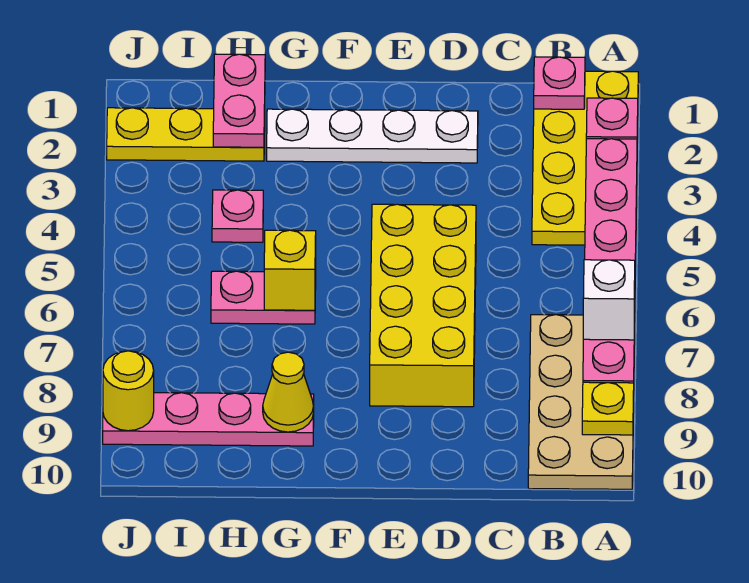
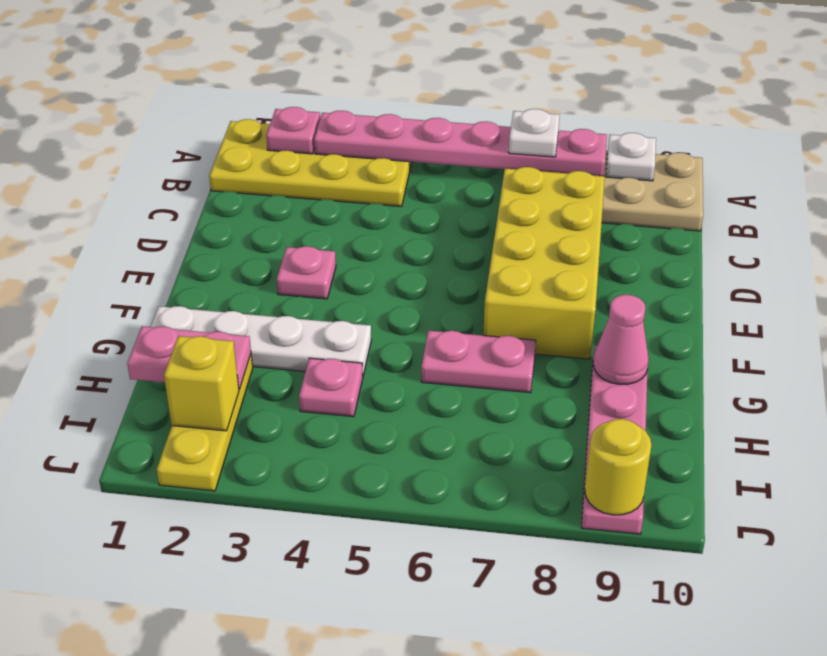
white 1x1 brick [583,260,635,340] -> white 1x1 plate [509,109,560,157]
yellow 1x1 plate [582,382,634,435] -> white 1x1 plate [606,133,656,181]
pink 1x1 plate [534,57,585,109] -> pink 1x1 plate moved to [277,246,336,299]
white 1x4 plate [267,109,478,163] -> white 1x4 plate turned to [151,306,371,375]
yellow 2x4 brick [370,204,476,407] -> yellow 2x4 brick turned to [483,167,605,359]
pink 1x2 plate [211,271,316,324] -> pink 1x2 plate turned to [421,331,536,393]
yellow 1x1 brick [264,230,316,310] -> yellow 1x1 brick moved to [164,336,239,431]
yellow 1x1 cone [263,352,314,432] -> pink 1x1 cone [593,295,649,384]

